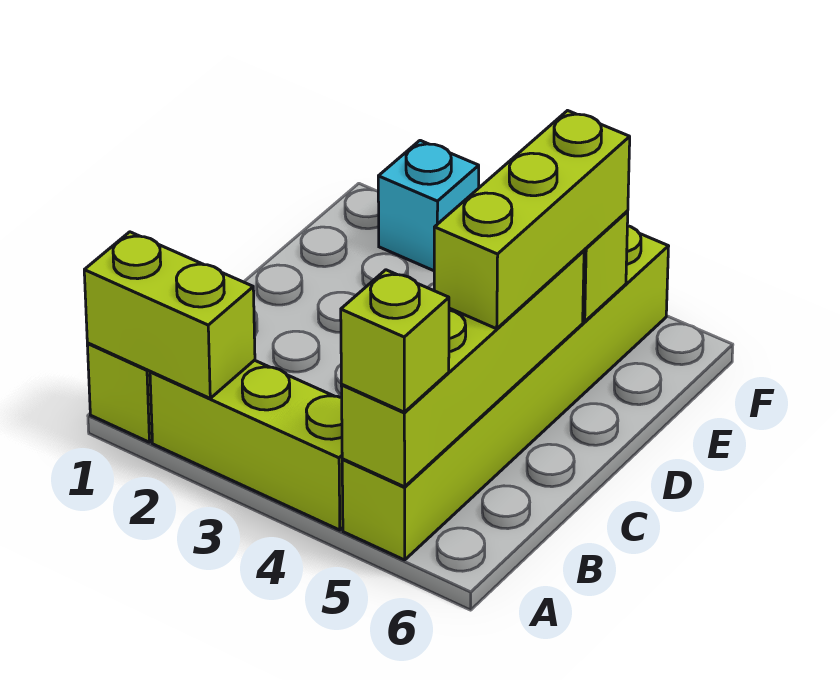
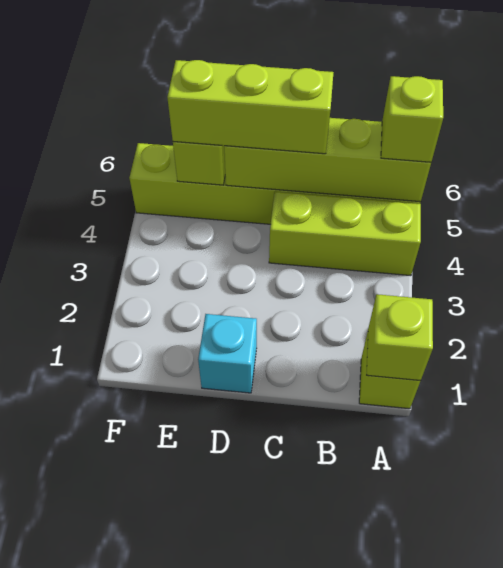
lime 1x2 brick [84,232,255,398] -> lime 1x1 brick [366,294,433,381]
lime 1x3 brick [150,360,343,530] -> lime 1x3 brick turned to [269,192,421,276]
cyan 1x1 brick [378,140,479,271] -> cyan 1x1 brick moved to [198,314,257,393]

